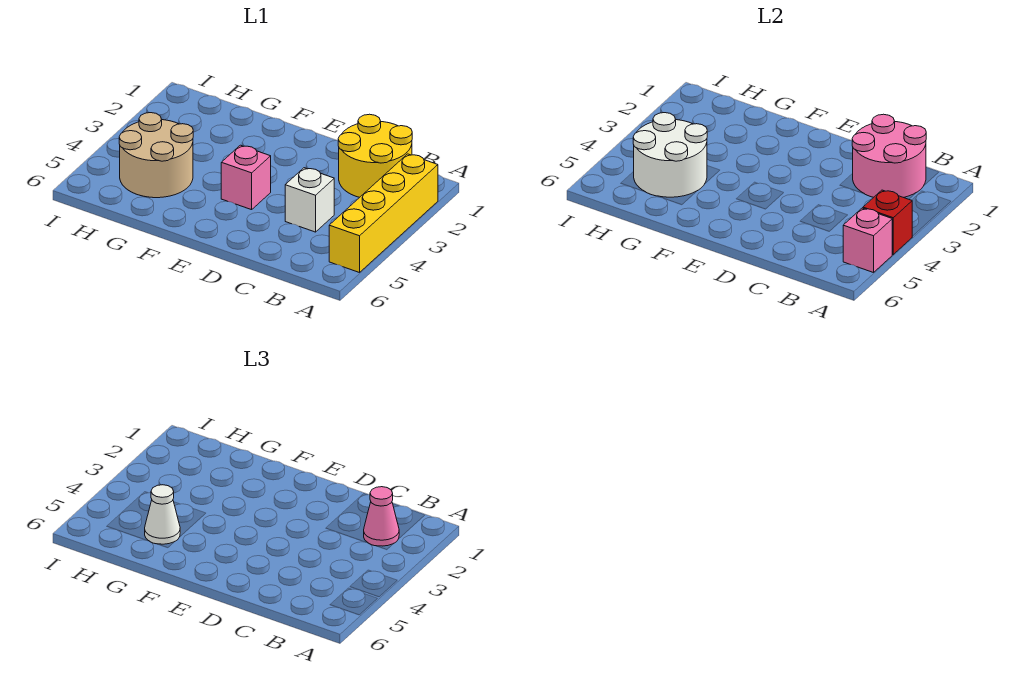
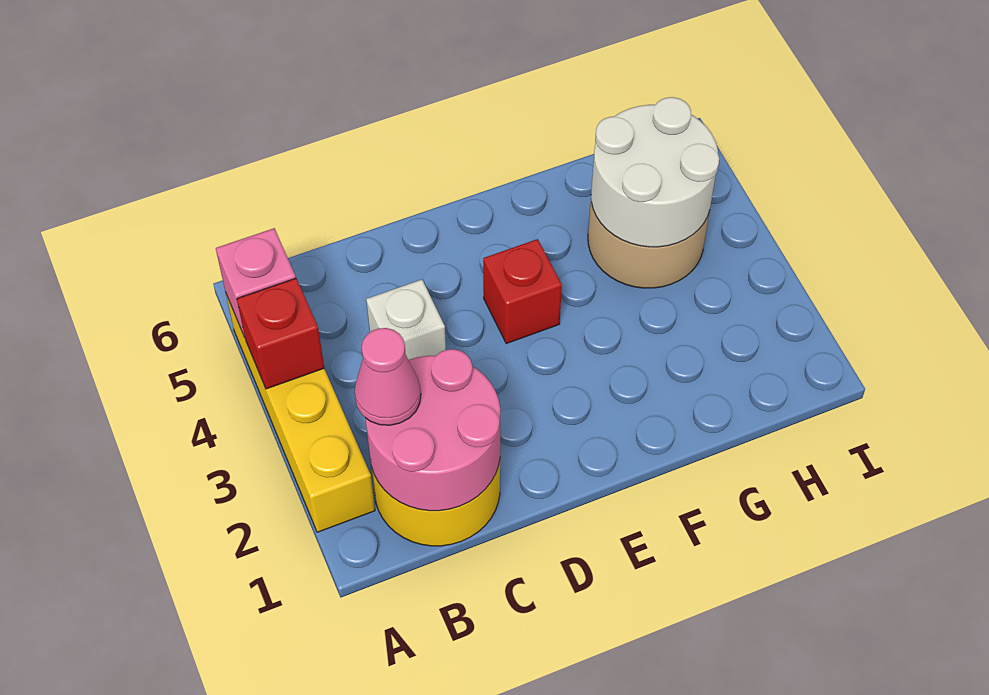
pink 1x1 brick [221,145,271,210] -> red 1x1 brick [483,239,562,344]
white 1x1 cone [145,485,180,544] -> none

